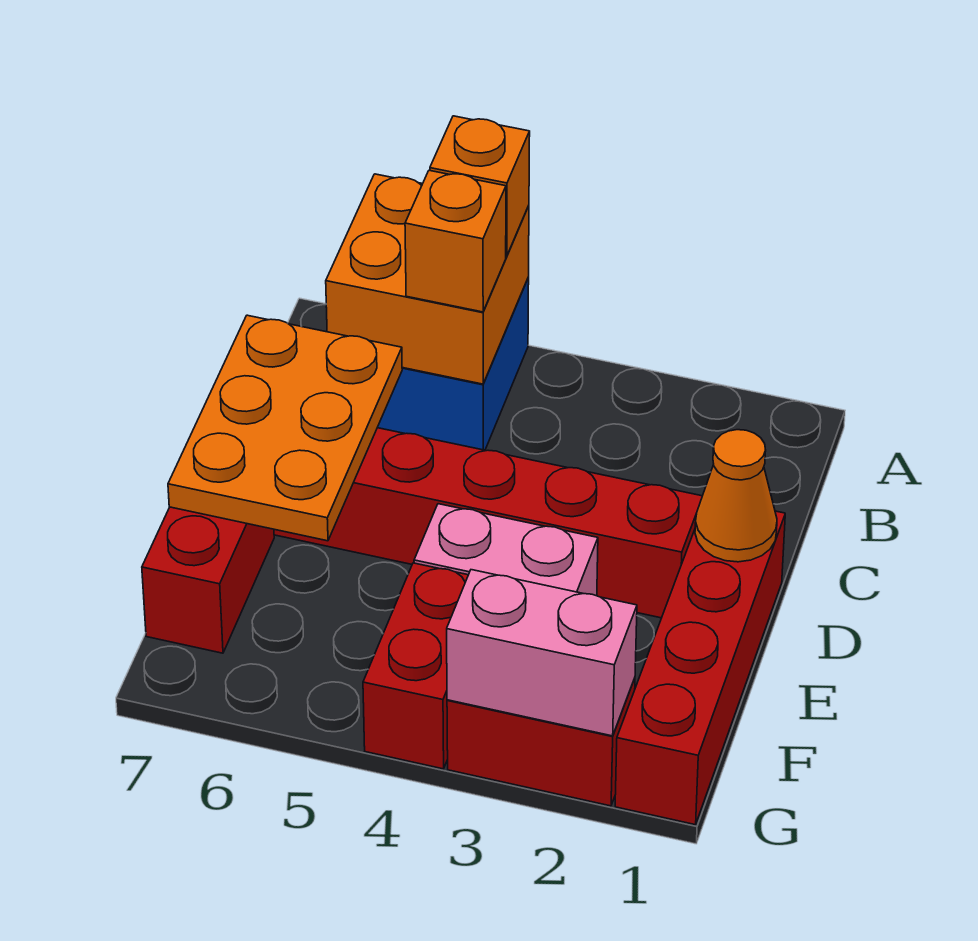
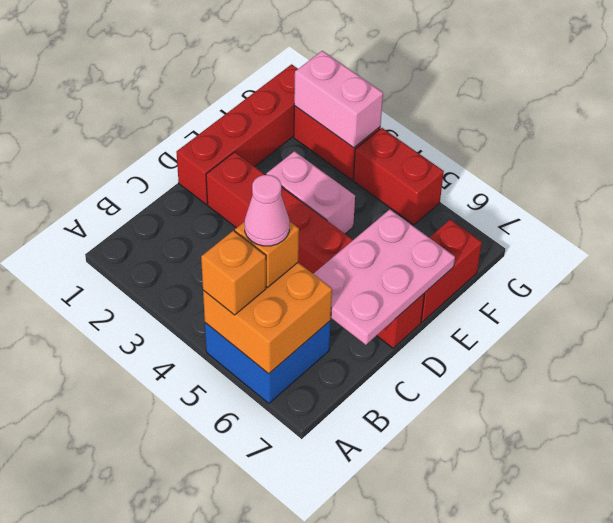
none -> pink 1x1 cone [245,175,289,246]
orange 2x3 plate [168,315,402,541] -> pink 2x3 plate [314,209,455,345]
orange 1x1 cone [695,430,777,562] -> none
red 1x2 brick [363,563,468,769] -> red 1x2 brick turned to [353,128,444,225]

